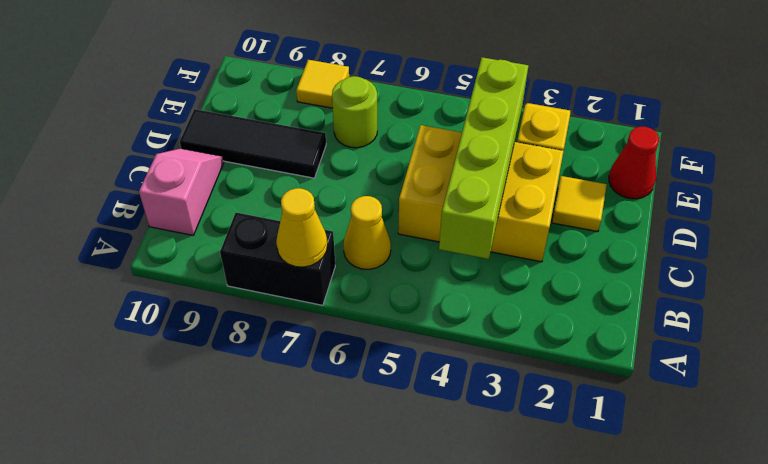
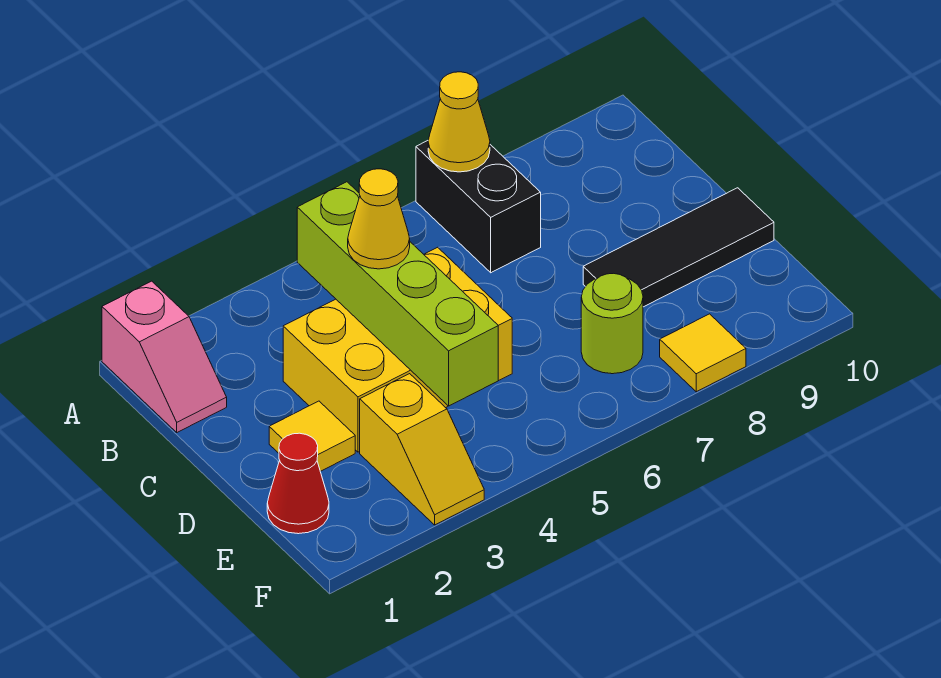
black 1x2 brick [220,213,335,305] -> black 1x2 brick turned to [416,141,541,273]
yellow 1x1 cone [343,196,391,269] -> yellow 1x1 cone moved to [348,169,410,269]
pink 1x2 slope [139,149,224,235] -> pink 1x2 slope moved to [102,281,227,432]

